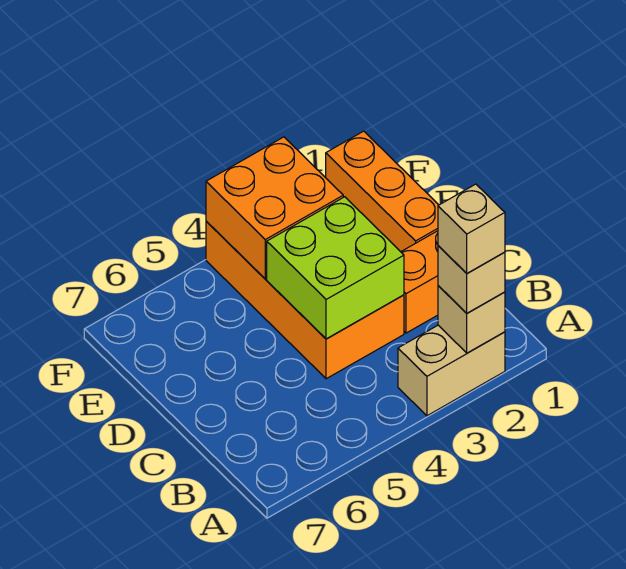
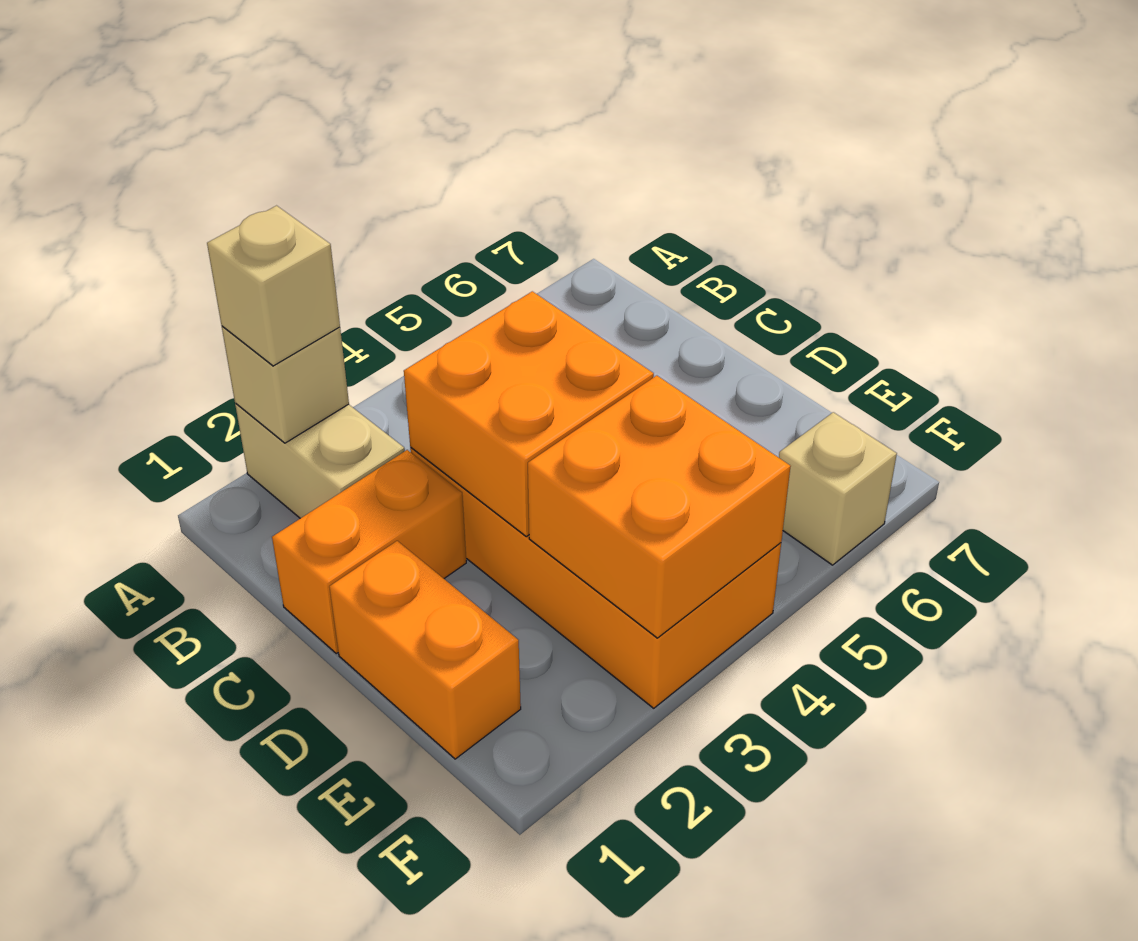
tan 1x2 brick [398,325,505,416] -> tan 1x2 brick turned to [235,403,405,518]
tan 1x1 brick [438,184,505,273] -> tan 1x1 brick moved to [779,412,897,565]
lime 2x2 brick [267,197,404,339] -> orange 2x2 brick [404,291,654,536]
orange 1x3 brick [326,131,438,252] -> orange 1x2 brick [329,541,521,759]

